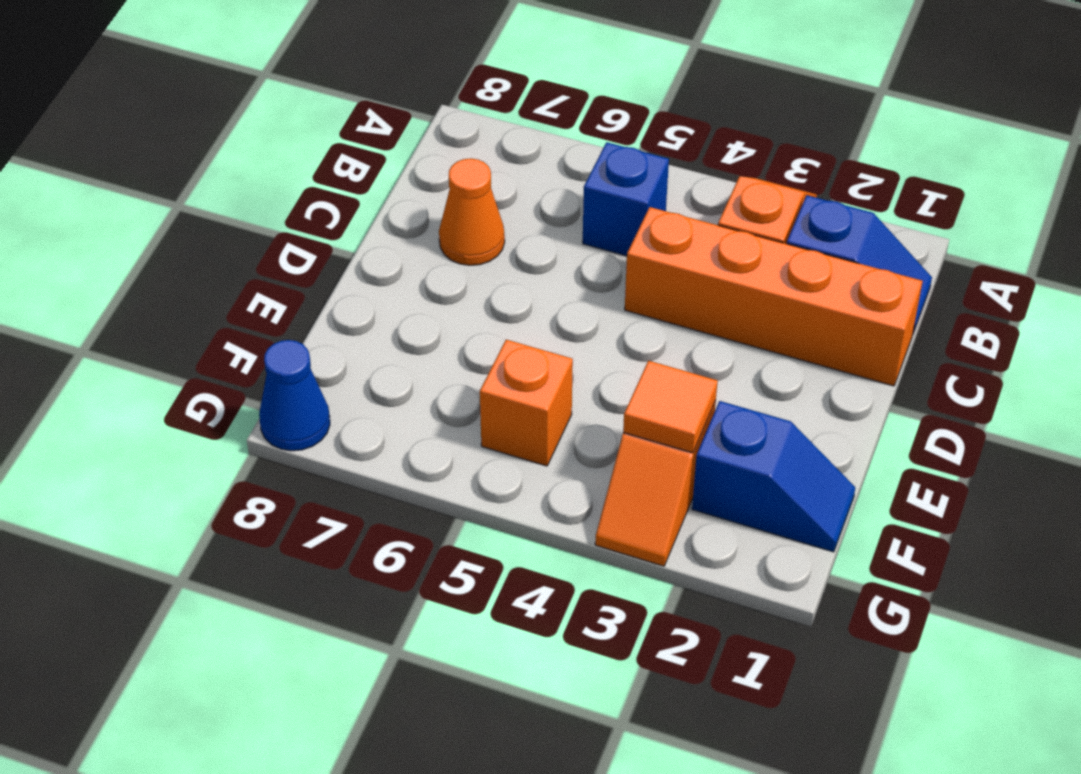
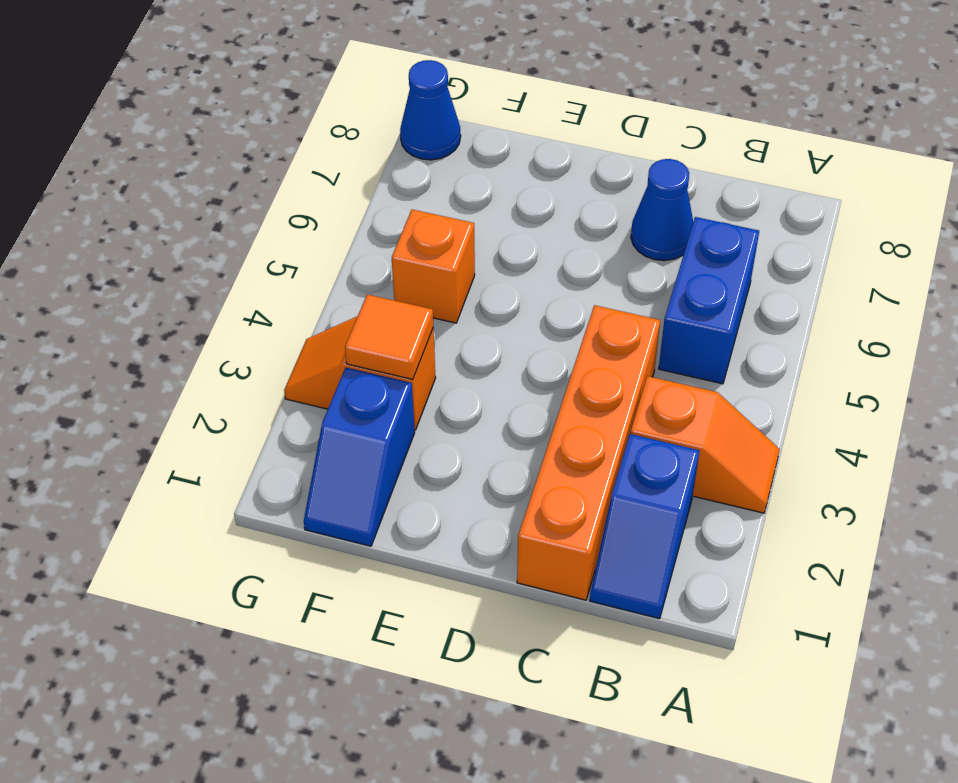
blue 1x1 brick [583,142,669,256] -> blue 1x2 brick [659,217,759,384]
orange 1x1 cone [439,159,505,265] -> blue 1x1 cone [631,159,693,261]

